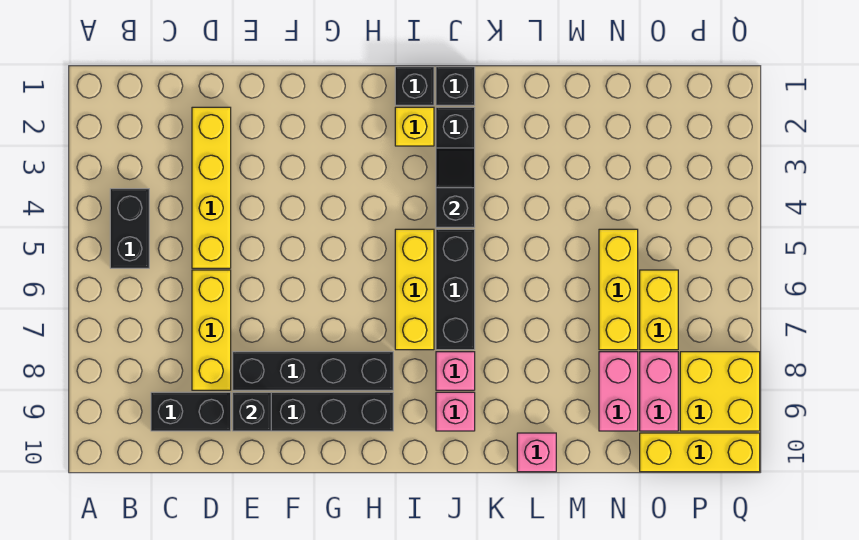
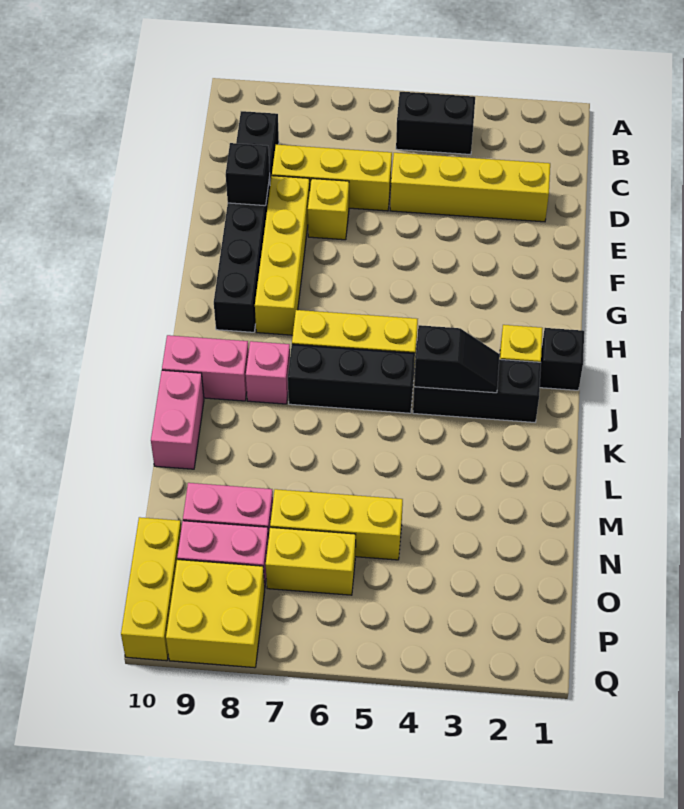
none -> yellow 1x1 brick [308,179,349,240]
black 1x4 brick [233,352,393,390] -> yellow 1x4 brick [255,176,310,335]
black 1x1 brick [436,67,475,105] -> none
pink 1x1 brick [436,392,475,431] -> pink 1x2 brick [162,335,249,401]
pink 1x1 brick [517,433,556,472] -> pink 1x2 brick [151,370,204,469]

